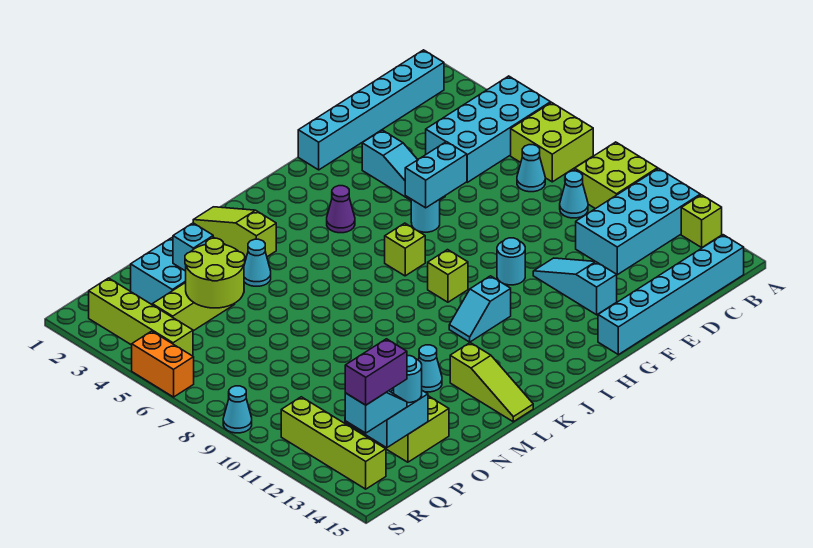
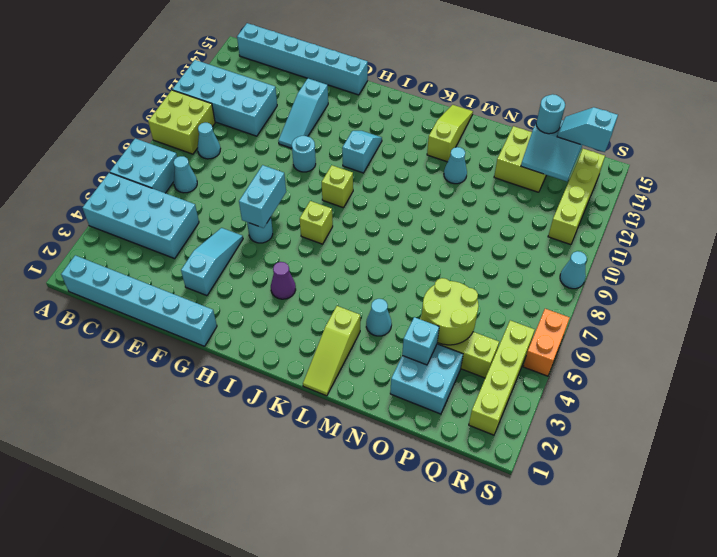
lime 2x2 brick [511,103,593,182] -> cyan 2x2 brick [110,138,177,193]
lime 1x1 brick [681,195,722,247] -> none
cyan 1x2 brick [405,142,467,208] -> cyan 1x2 brick turned to [239,165,286,228]
cyan 1x2 slope [449,276,511,342] -> cyan 1x2 slope turned to [342,131,382,173]
purple 1x2 brick [345,339,407,405] -> none

